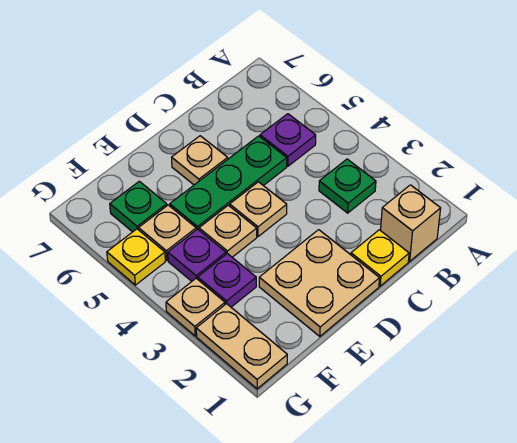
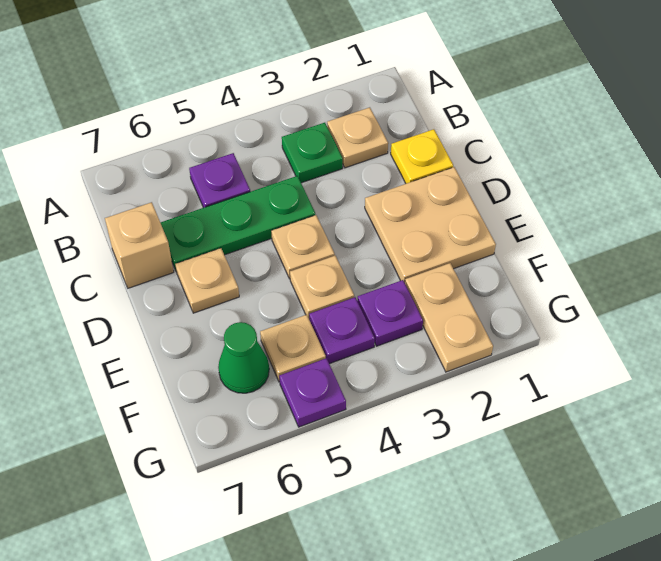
tan 1x1 brick [381,185,441,261] -> tan 1x1 brick moved to [105,202,174,288]
green 1x3 plate [170,136,287,230] -> green 1x3 plate turned to [160,176,315,272]
green 1x1 plate [110,181,167,232] -> green 1x1 cone [218,322,269,393]
tan 1x2 plate [196,304,287,389] -> tan 1x2 plate turned to [405,263,493,372]
tan 1x1 plate [166,278,225,336] -> tan 1x1 plate moved to [327,107,388,168]
yellow 1x1 plate [107,229,165,285] -> purple 1x1 plate [279,358,346,427]

